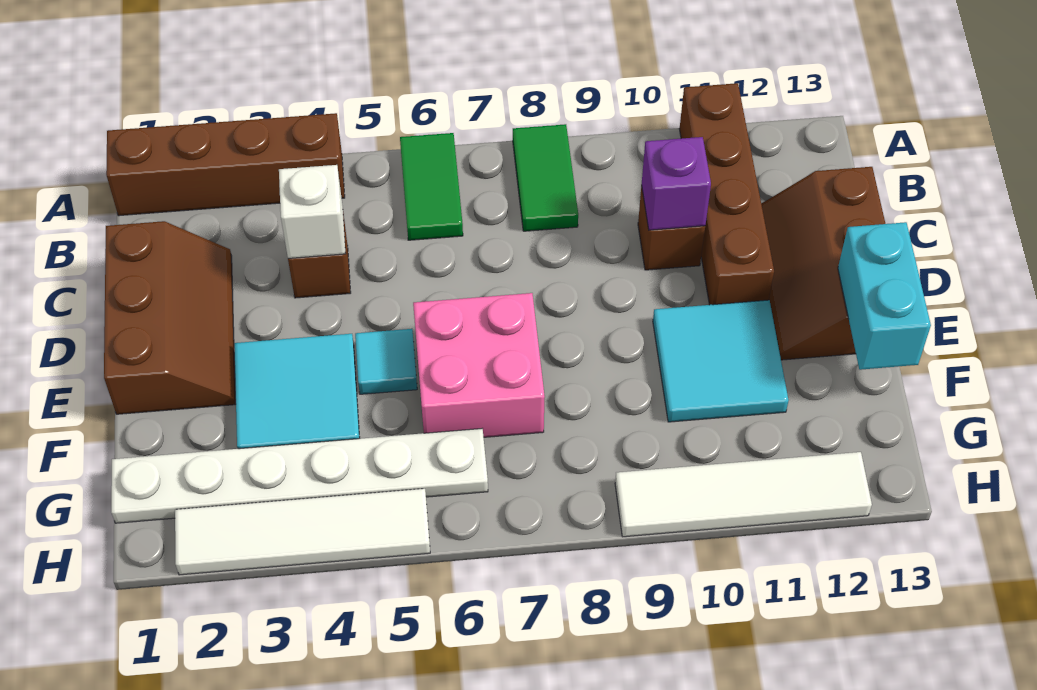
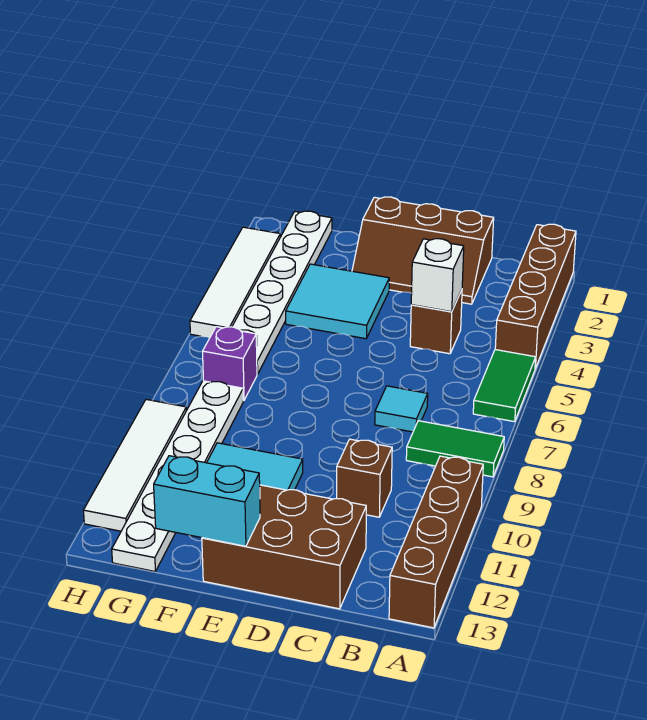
green 1x2 tile [400,133,463,240] -> green 1x2 tile turned to [473,350,536,422]
brown 1x4 brick [680,83,774,305] -> brown 1x4 brick turned to [389,456,483,628]
purple 1x1 brick [642,137,711,230] -> purple 1x1 brick moved to [203,327,257,400]
brown 2x3 slope [761,167,885,360] -> brown 2x3 brick [202,485,366,609]
cyan 1x1 tile [355,329,417,394] -> cyan 1x1 tile moved to [375,386,428,432]
pink 2x2 brick [413,293,545,437] -> none
none -> white 1x6 plate [112,381,243,571]

